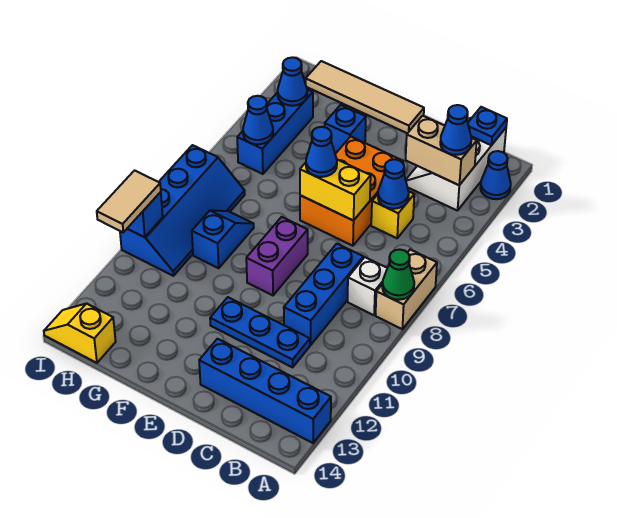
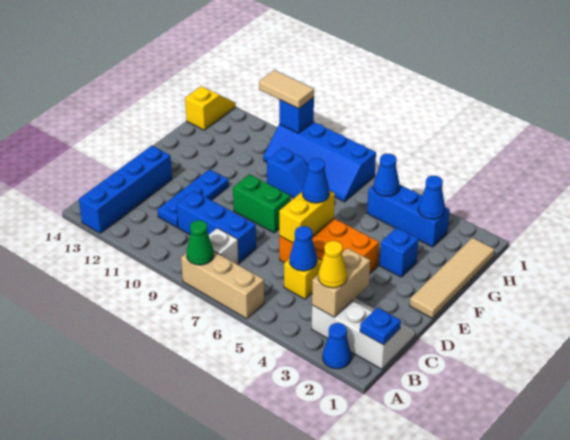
tan 1x2 brick [376,250,437,329] -> tan 1x3 brick [181,252,264,319]
blue 1x1 cone [440,105,471,155] -> yellow 1x1 cone [318,241,347,288]
purple 1x2 brick [246,217,308,295] -> green 1x2 brick [233,174,290,233]

